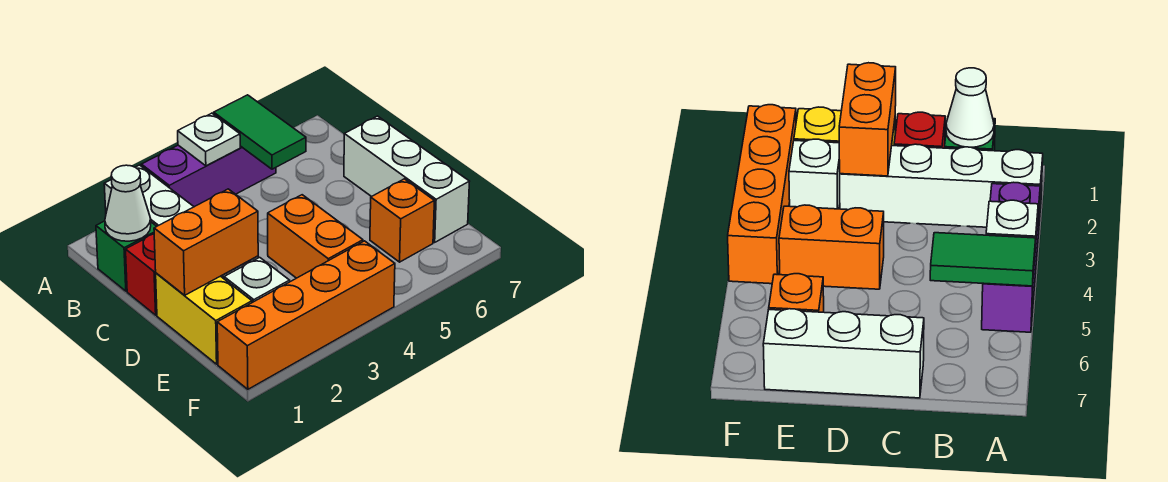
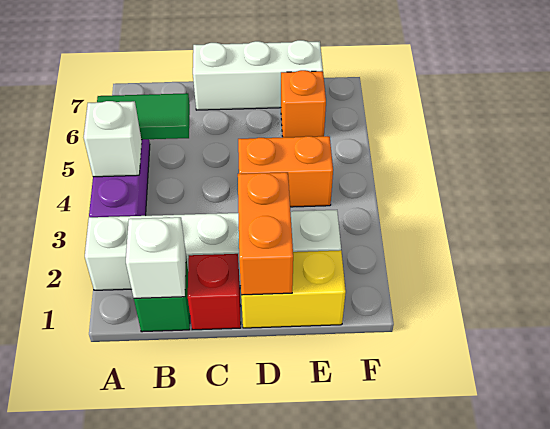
white 1x1 plate [178,113,240,166] -> white 1x1 brick [84,101,142,177]
white 1x1 cone [105,165,151,241] -> white 1x1 brick [126,217,186,298]
orange 1x4 brick [217,241,395,389] -> none

